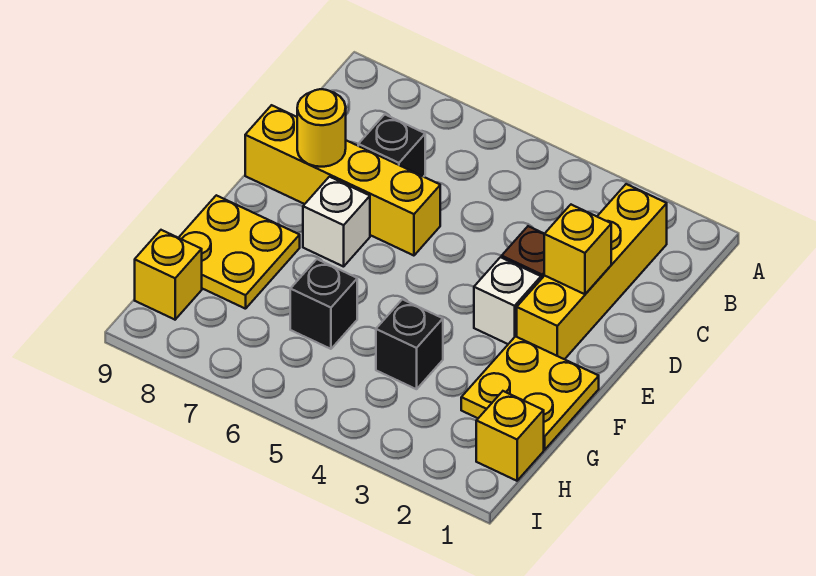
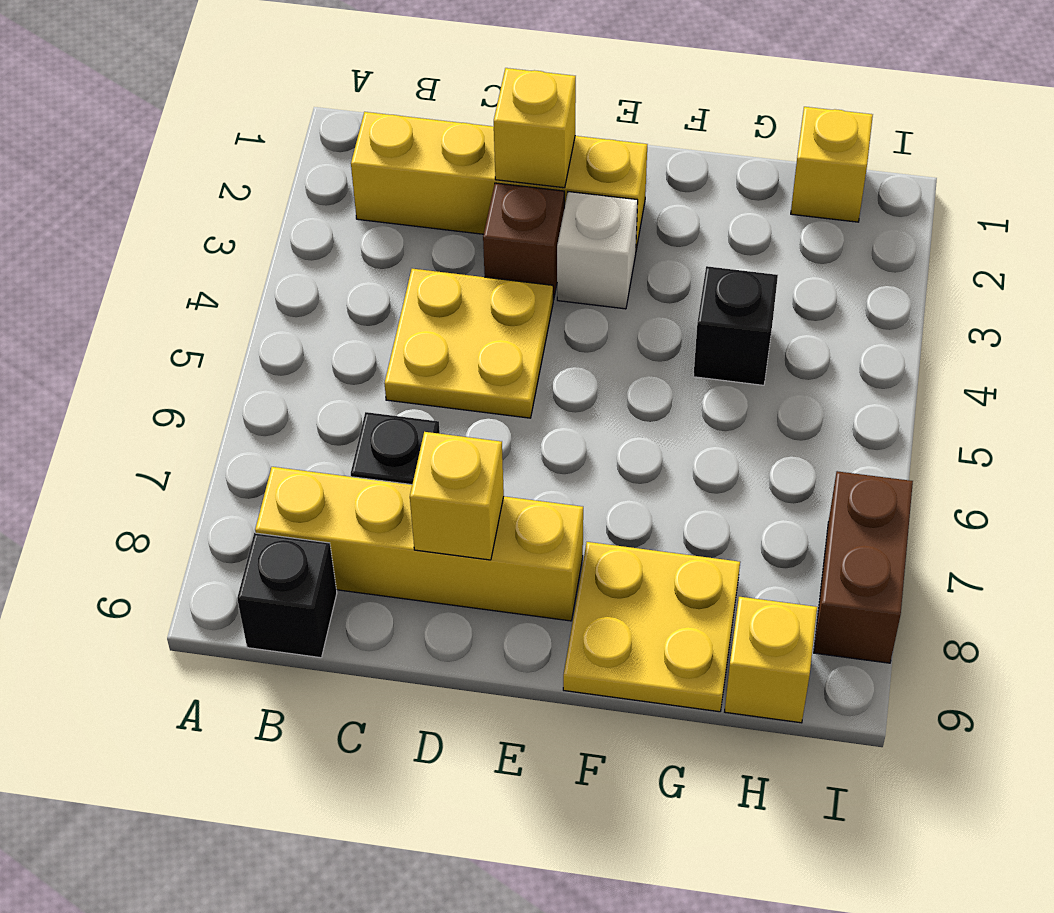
yellow 1x4 brick [245,105,440,256] -> yellow 1x4 brick turned to [255,467,583,621]
yellow 1x1 round brick [297,89,346,167] -> yellow 1x1 brick [410,432,504,560]
white 1x1 brick [303,177,370,267] -> none
yellow 2x2 plate [461,337,599,450] -> yellow 2x2 plate moved to [384,269,553,418]
black 1x1 brick [290,259,357,349] -> black 1x1 brick moved to [237,533,337,658]
none -> brown 1x2 brick [814,471,913,663]

